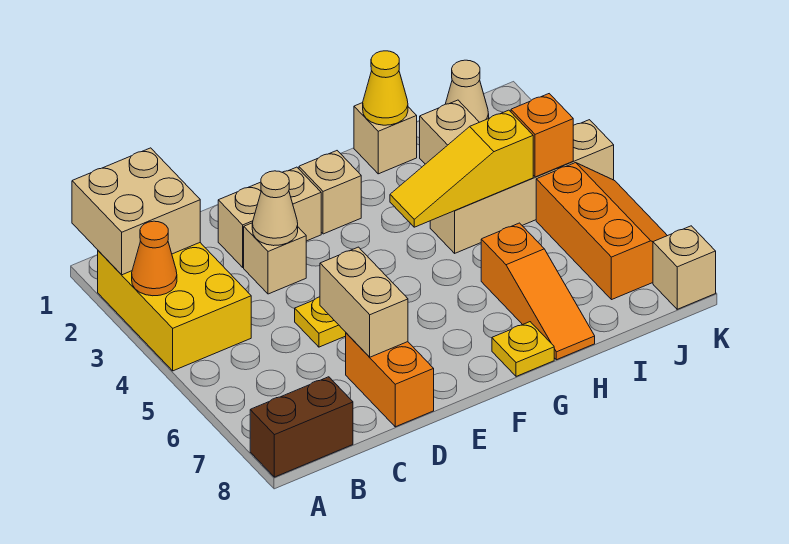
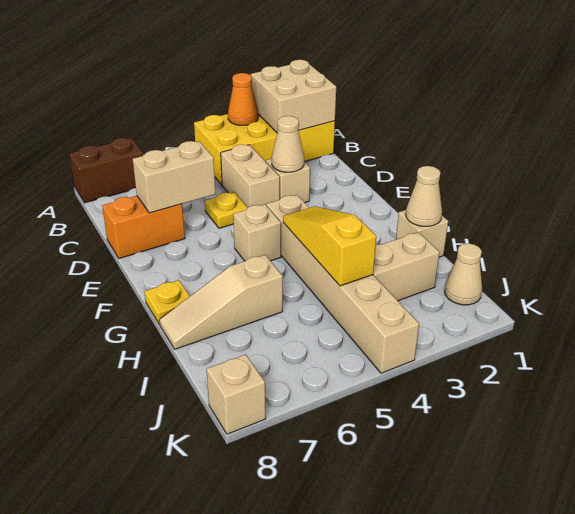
yellow 2x3 brick [98,243,251,371] -> yellow 2x4 brick [194,114,335,185]
brown 1x2 brick [250,377,353,477] -> brown 1x2 brick turned to [69,138,143,203]
tan 1x2 brick [218,167,321,267] -> tan 1x2 brick moved to [221,145,280,207]
tan 1x1 brick [299,151,361,234] -> tan 1x1 brick moved to [233,204,281,261]
yellow 1x1 cone [363,51,408,125] -> tan 1x1 cone [406,166,442,226]
tan 1x4 brick [430,120,614,253] -> tan 1x6 brick [266,195,419,373]
orange 1x3 slope [481,223,595,360] -> tan 1x3 slope [159,255,283,349]
orange 1x1 brick [511,94,573,177] -> none
orange 2x3 slope [536,163,667,300] -> none

